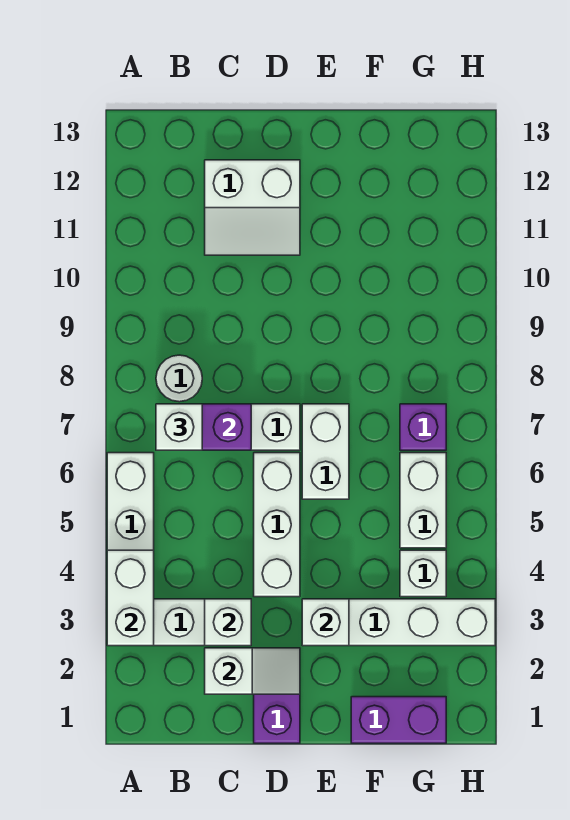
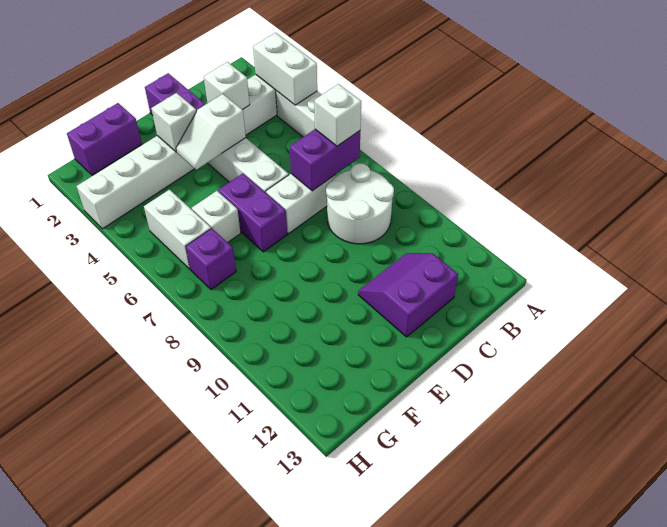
white 1x1 round brick [156,355,202,402] -> white 2x2 round brick [326,163,394,244]
white 1x2 slope [205,648,300,694] -> white 1x2 slope moved to [176,94,246,170]
white 2x2 slope [205,160,300,255] -> purple 2x2 slope [358,253,458,337]
white 1x2 brick [302,404,349,499] -> purple 1x2 brick [218,173,287,252]
white 1x1 brick [400,550,446,597] -> white 1x1 brick moved to [192,191,241,242]

